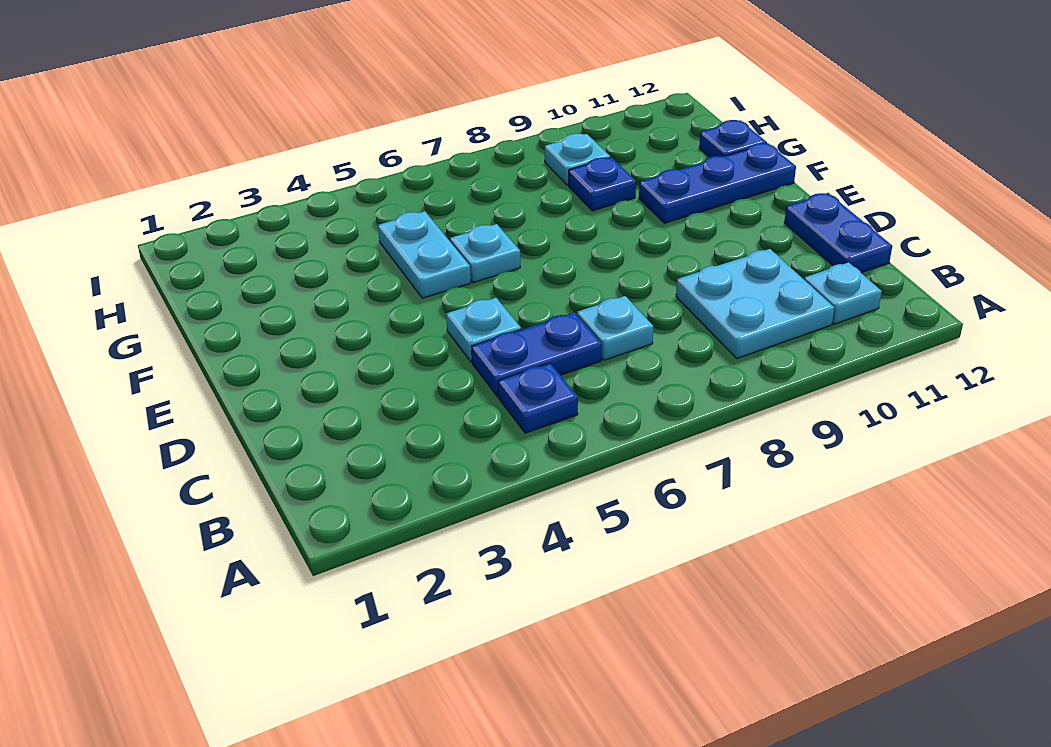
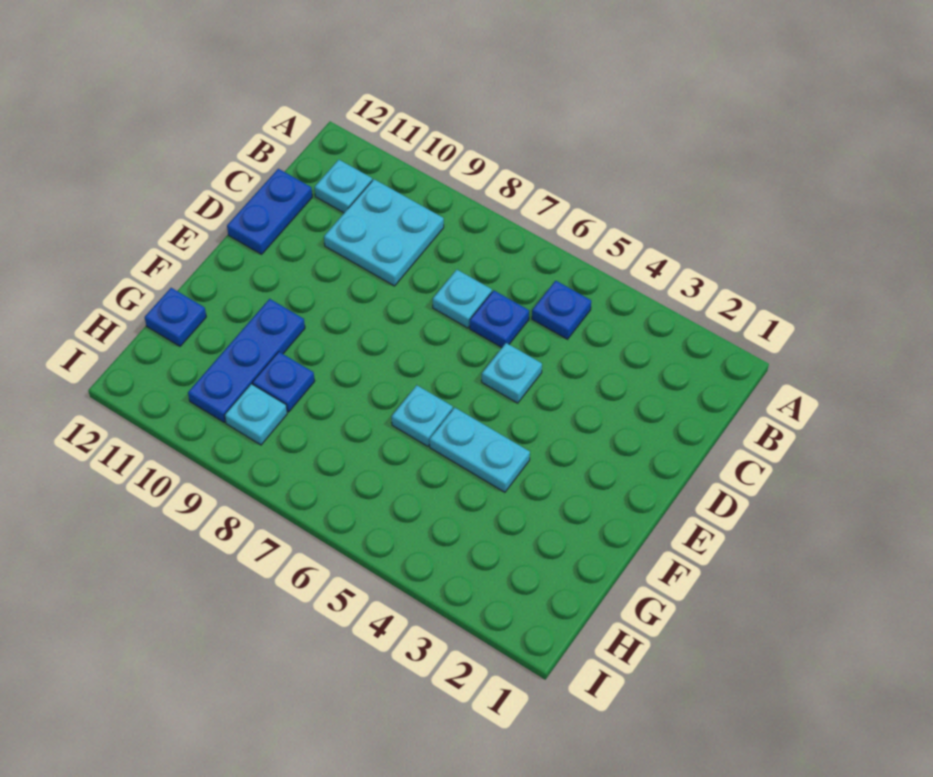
blue 1x2 plate [471,312,602,397] -> blue 1x1 plate [470,290,529,348]
cyan 1x2 plate [378,211,471,298] -> cyan 1x2 plate turned to [430,408,530,492]
blue 1x3 plate [639,143,796,223] -> blue 1x3 plate turned to [188,299,305,422]

